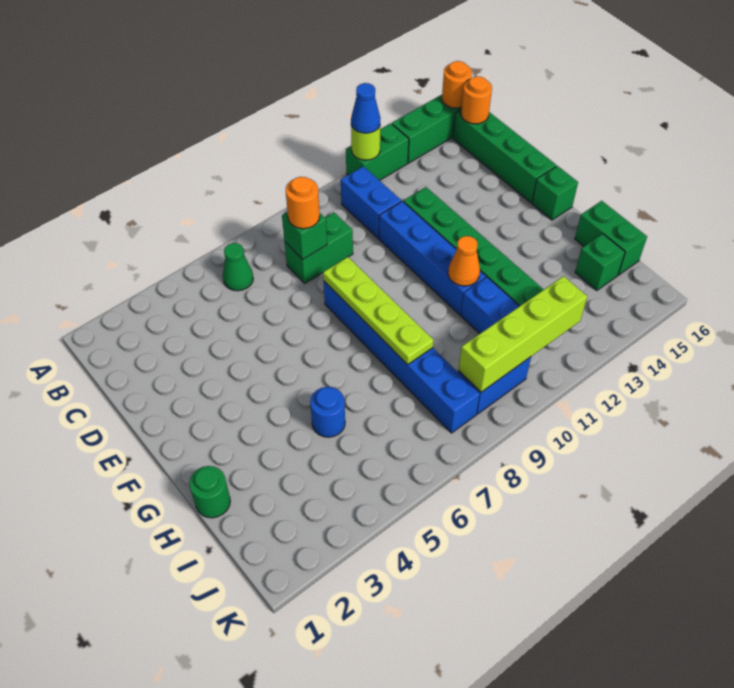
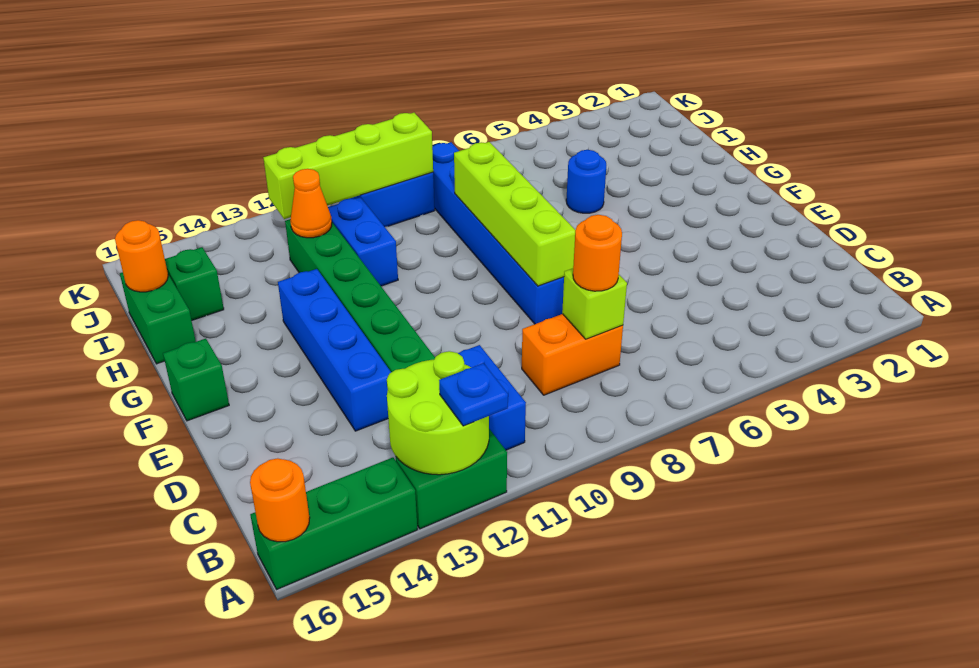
lime 1x1 round brick [351,125,380,160] -> lime 2x2 round brick [387,351,489,475]
blue 1x1 cone [351,83,380,133] -> blue 1x1 plate [439,363,508,426]
green 1x1 cone [223,243,253,291] -> none
green 1x4 brick [453,110,556,203] -> none
orange 1x1 round brick [461,76,492,124] -> orange 1x1 round brick moved to [115,220,168,292]
green 1x2 brick [285,212,353,283] -> orange 1x2 brick [522,314,623,395]
green 1x1 brick [282,212,327,259] -> lime 1x1 brick [562,268,627,339]
blue 1x4 brick [379,201,486,315] -> blue 1x4 brick moved to [278,269,391,431]
lime 1x4 plate [323,257,434,365] -> lime 1x4 brick [454,142,575,286]
orange 1x1 cone [448,236,480,286] -> orange 1x1 cone moved to [290,169,332,238]
green 1x1 round brick [189,466,230,518] -> none

